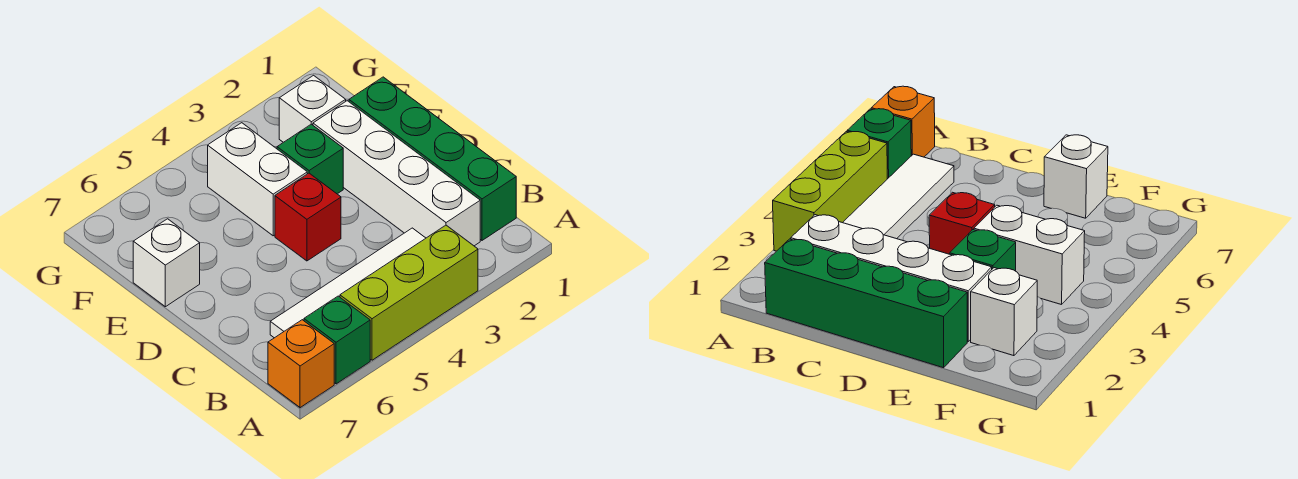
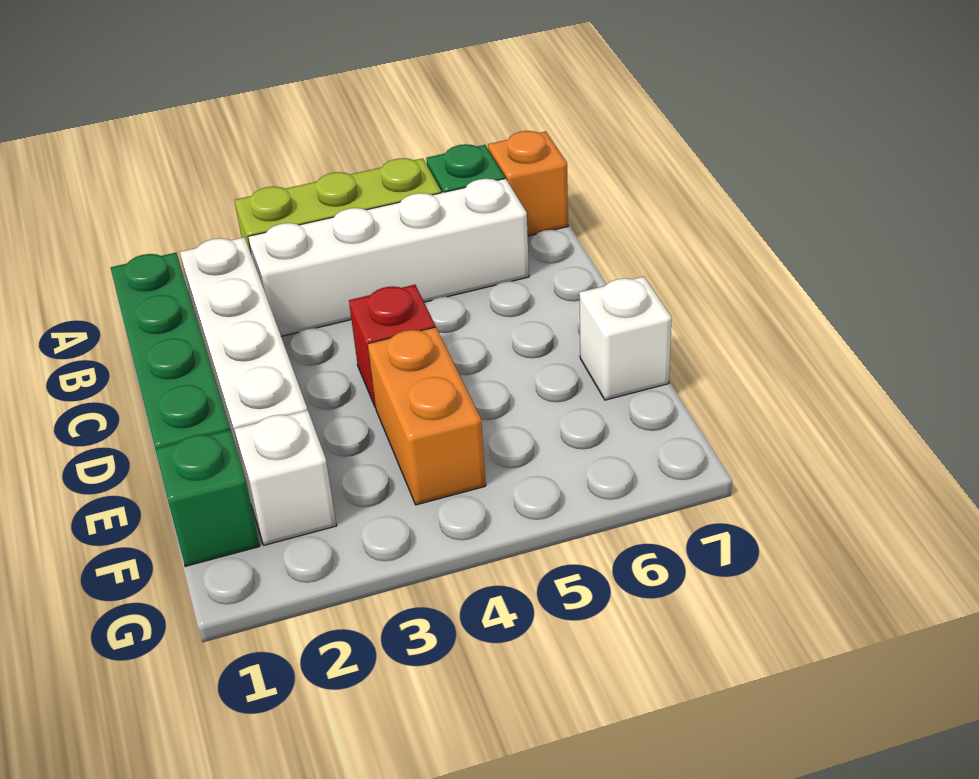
white 1x4 tile [270,228,426,338] -> white 1x4 brick [248,178,529,336]
green 1x1 brick [277,124,343,194] -> green 1x1 brick moved to [155,430,260,566]
white 1x2 brick [208,123,307,236] -> orange 1x2 brick [368,327,486,505]

